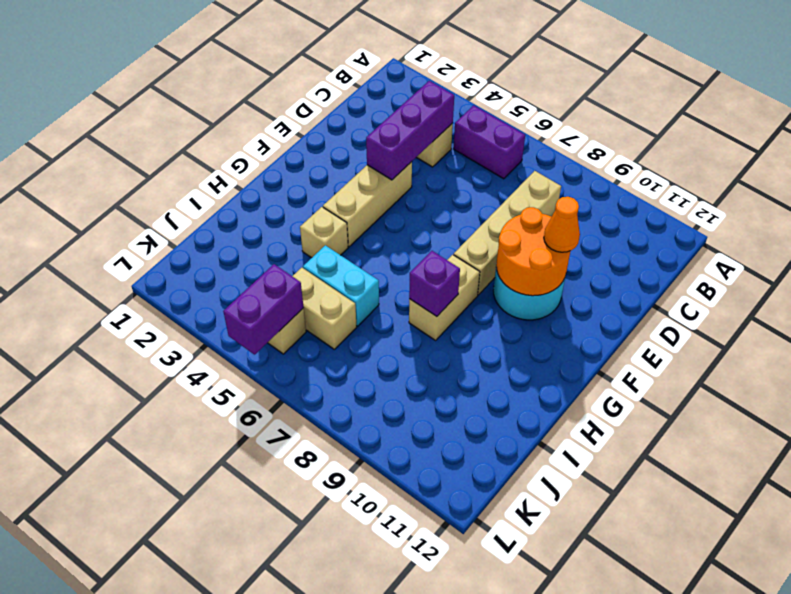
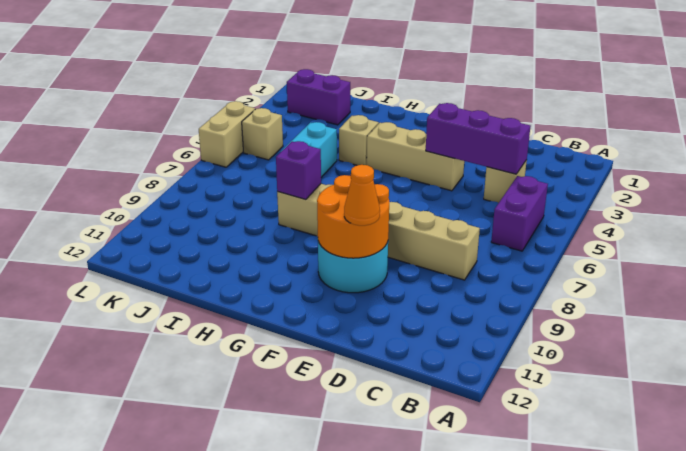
tan 1x2 brick [292,268,357,349] -> tan 1x2 brick moved to [199,101,255,167]
purple 1x2 brick [223,264,304,355] -> purple 1x2 brick moved to [287,69,350,125]

